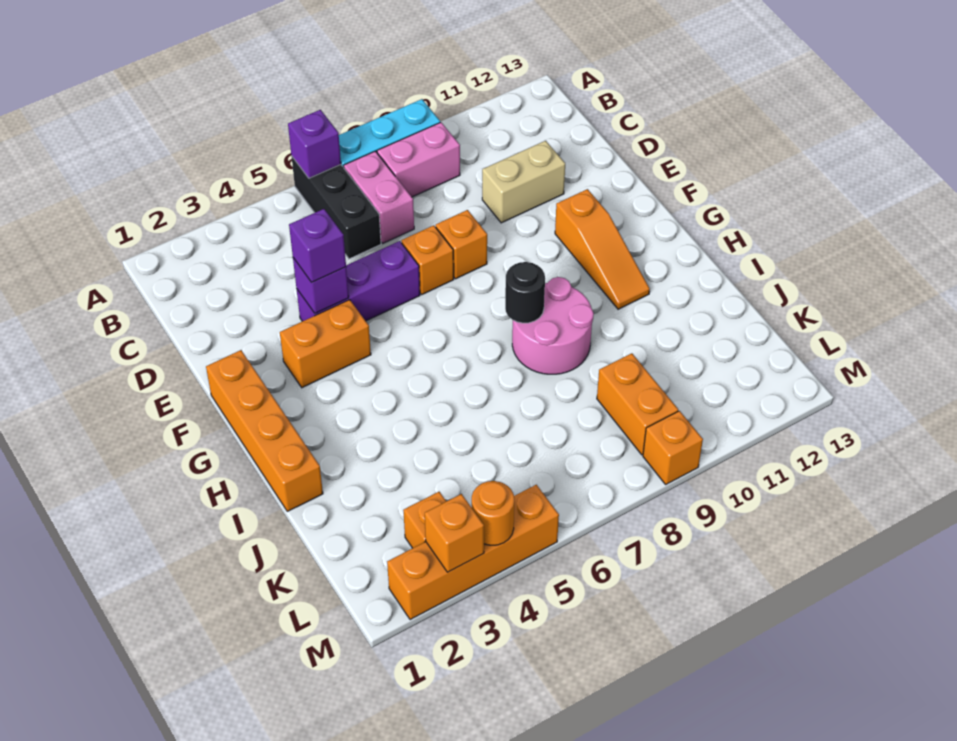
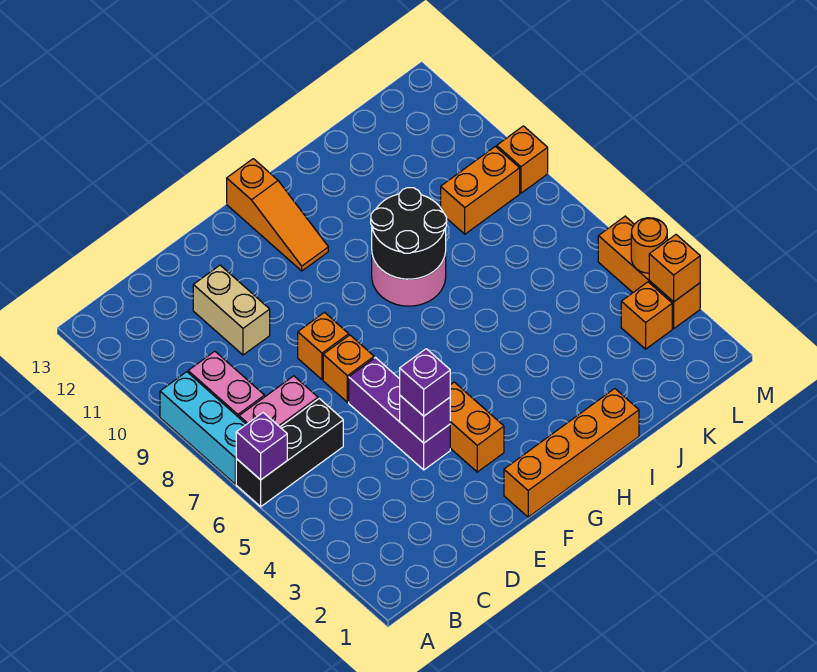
orange 1x3 slope [555,189,650,309] -> orange 1x3 slope turned to [227,159,328,271]
black 1x1 round brick [505,262,545,323] -> black 2x2 round brick [371,188,447,279]
orange 1x4 brick [387,485,559,620] -> orange 1x3 brick [598,216,700,329]

